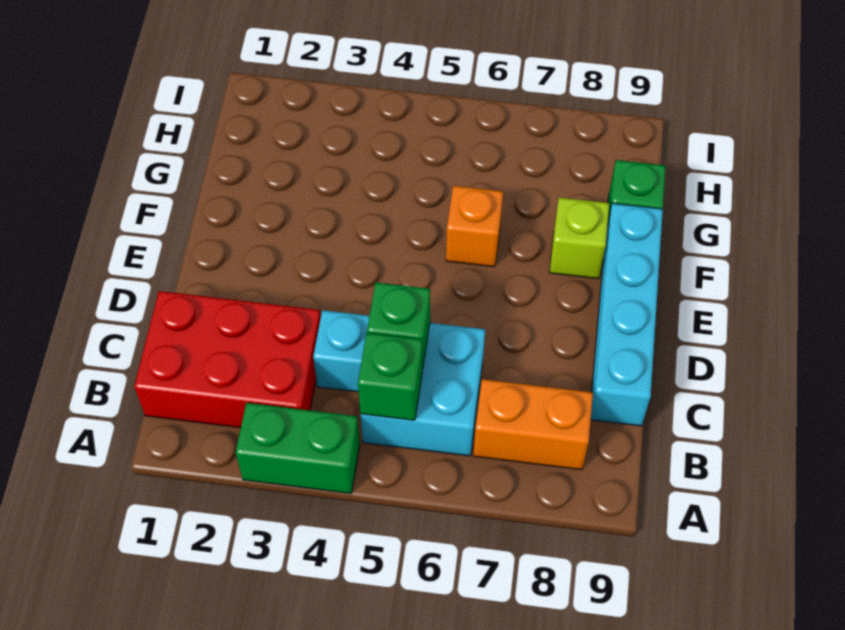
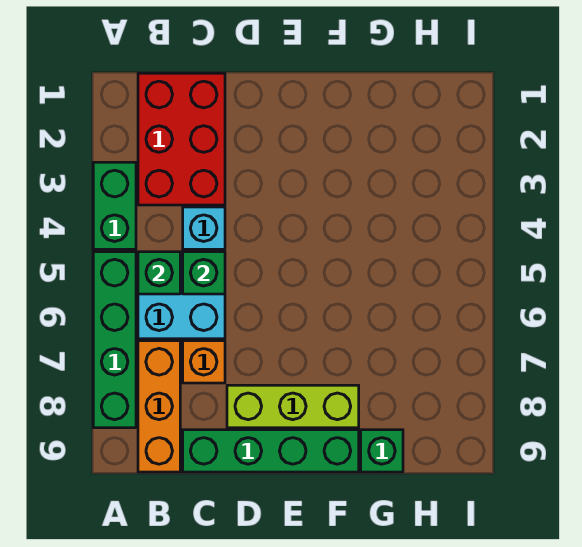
none -> green 1x4 brick [93,252,136,428]
orange 1x2 brick [473,379,593,470] -> orange 1x3 brick [138,341,180,472]
cyan 1x4 brick [591,203,663,426] -> green 1x4 brick [183,430,359,472]
orange 1x1 brick [446,186,503,267] -> orange 1x1 brick moved to [183,341,225,383]
lime 1x1 brick [549,197,609,279] -> lime 1x3 brick [227,385,359,428]

